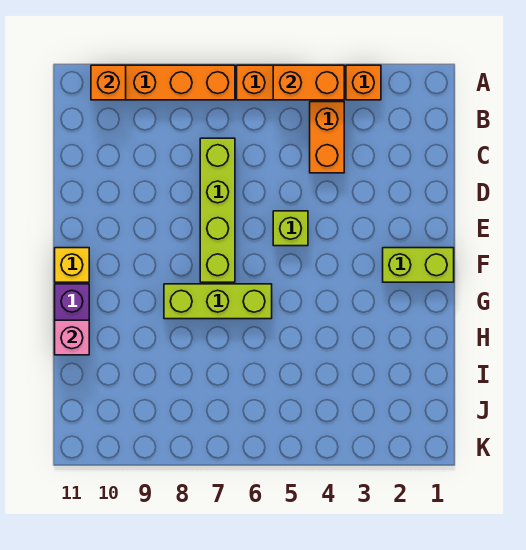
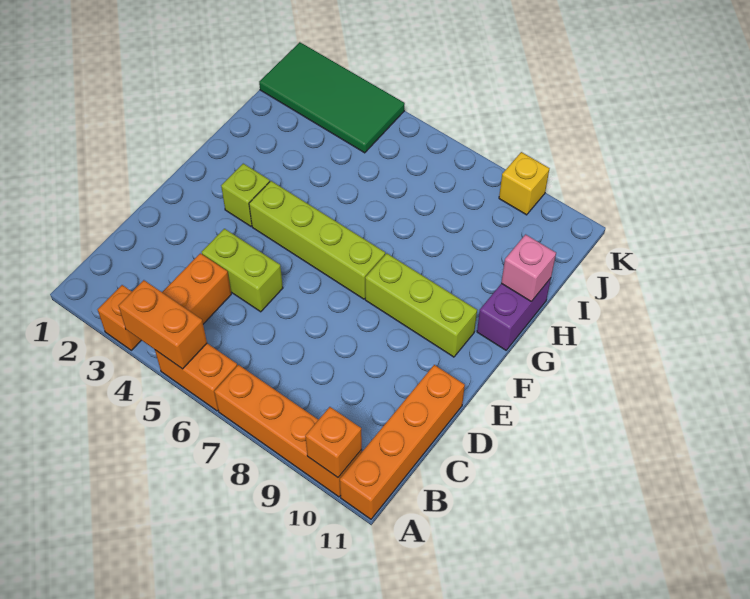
none -> orange 1x4 brick [340,365,465,519]
lime 1x4 brick [200,138,235,282] -> lime 1x4 brick turned to [249,181,385,299]
lime 1x1 brick [273,211,308,246] -> lime 1x1 brick moved to [221,164,270,226]
lime 1x2 brick [383,248,454,282] -> lime 1x2 brick moved to [202,229,283,312]
yellow 1x1 brick [55,248,89,282] -> yellow 1x1 brick moved to [499,152,550,215]
lime 1x3 brick [164,284,272,319] -> lime 1x3 brick moved to [365,253,477,357]
none -> green 2x4 tile [259,42,405,153]

